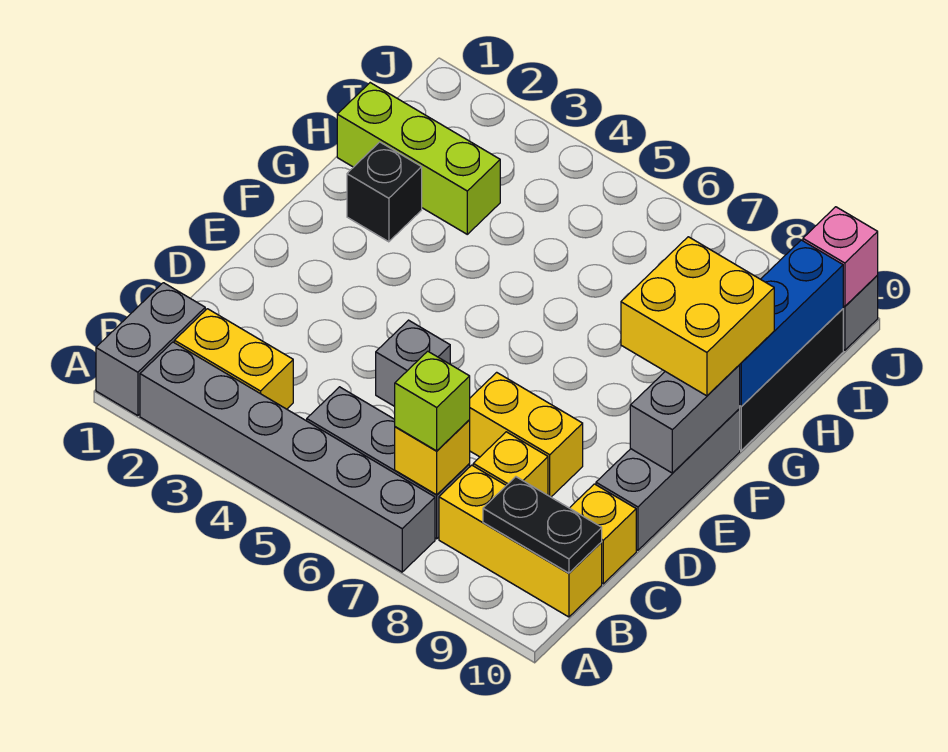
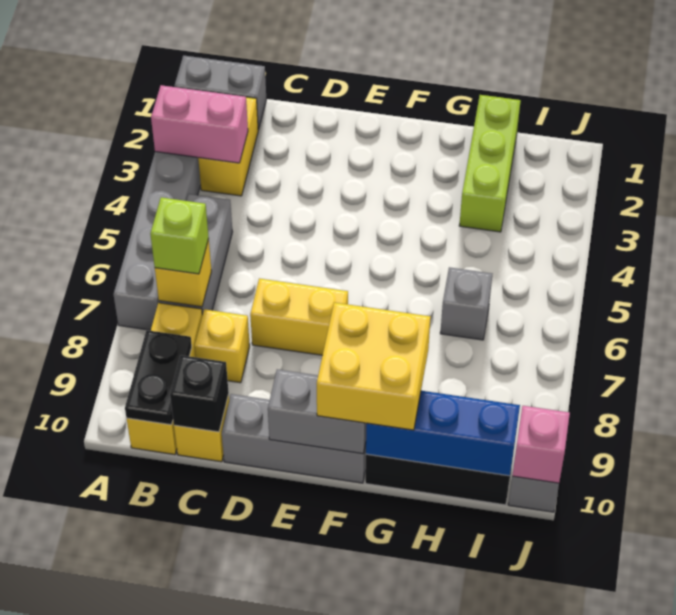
none -> pink 1x2 brick [151,85,248,163]
grey 1x1 brick [376,320,450,406] -> grey 1x1 brick moved to [440,267,492,340]
yellow 1x2 brick [470,372,583,497] -> yellow 1x2 brick turned to [250,278,348,355]
black 1x1 brick [347,142,422,242] -> black 1x1 brick moved to [170,355,229,432]

